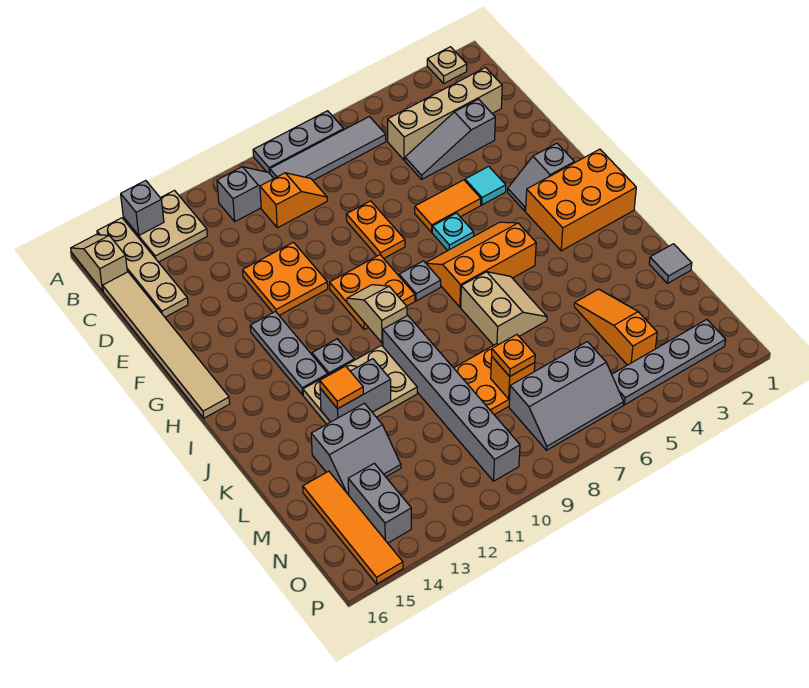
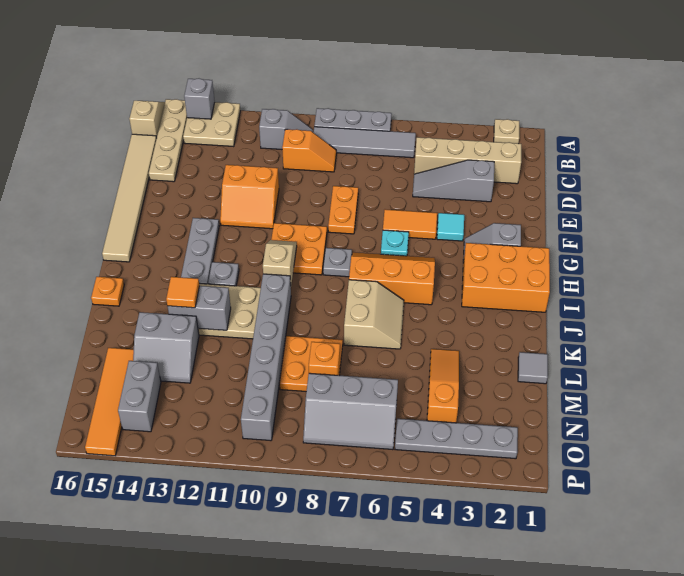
orange 2x2 plate [243,242,328,315] -> orange 2x2 slope [220,165,279,229]
orange 1x1 plate [492,335,535,376] -> orange 1x1 plate moved to [91,277,124,306]

